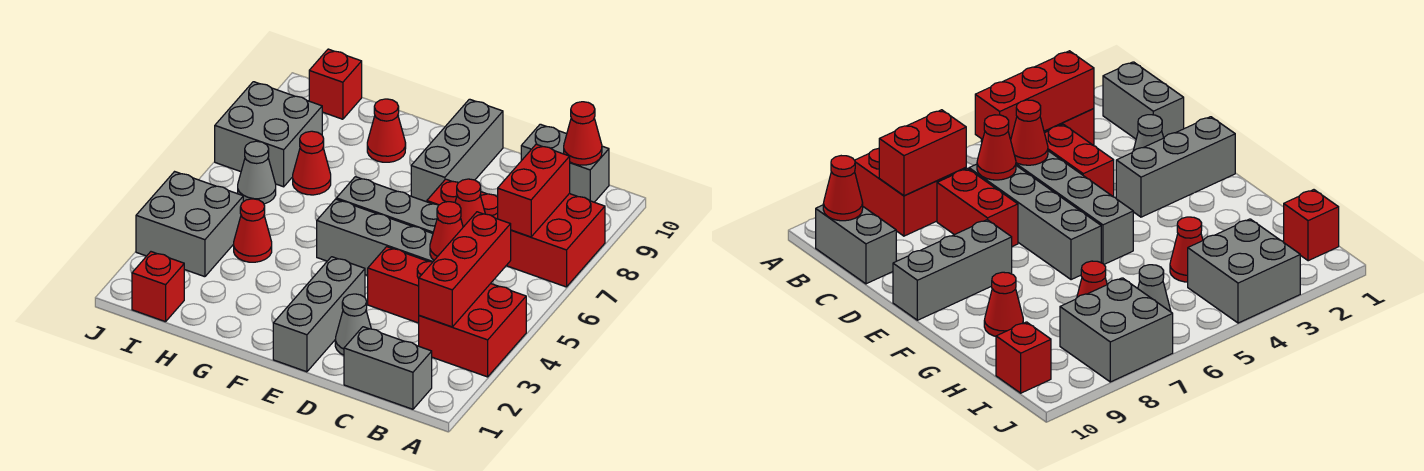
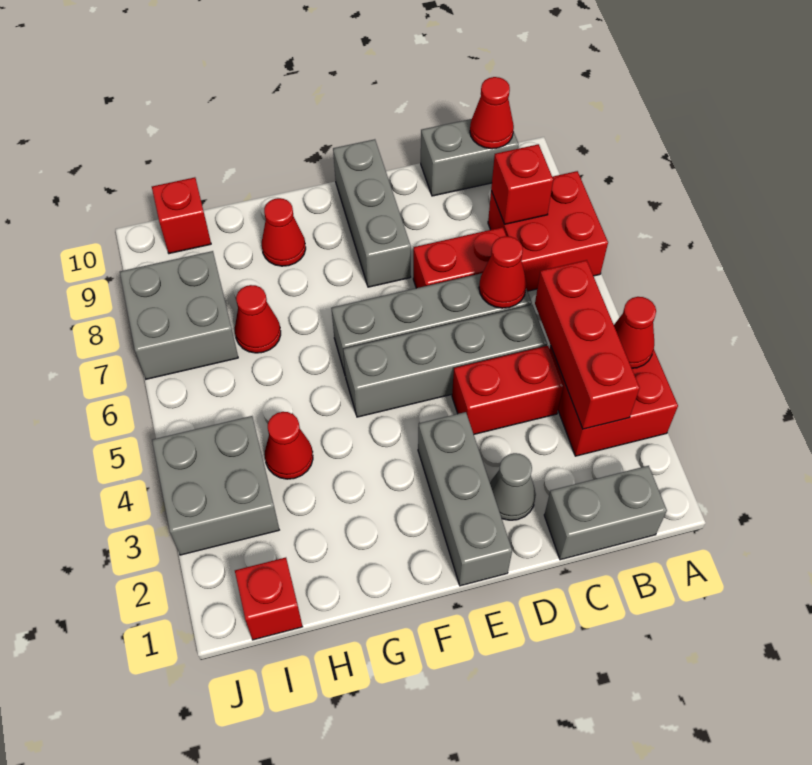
red 1x2 brick [498,144,570,237] -> red 1x1 brick [491,144,553,224]
red 1x1 cone [430,202,463,260] -> red 1x1 cone moved to [614,297,656,368]
grey 1x1 cone [238,141,276,204] -> none

